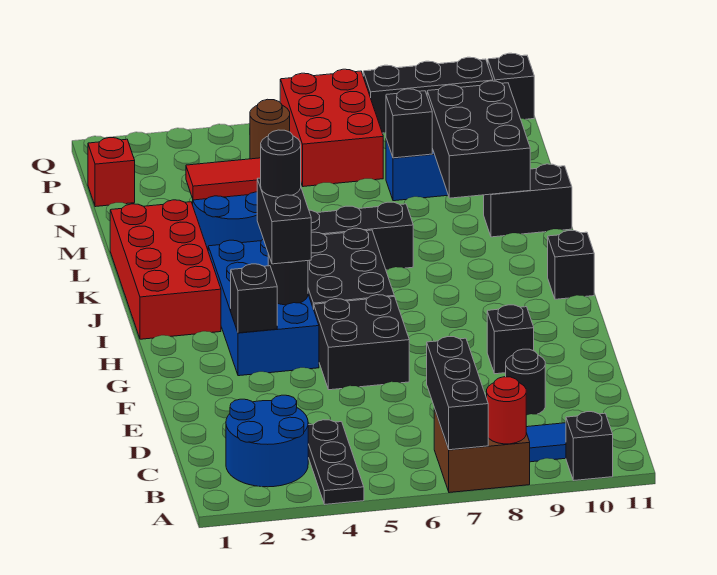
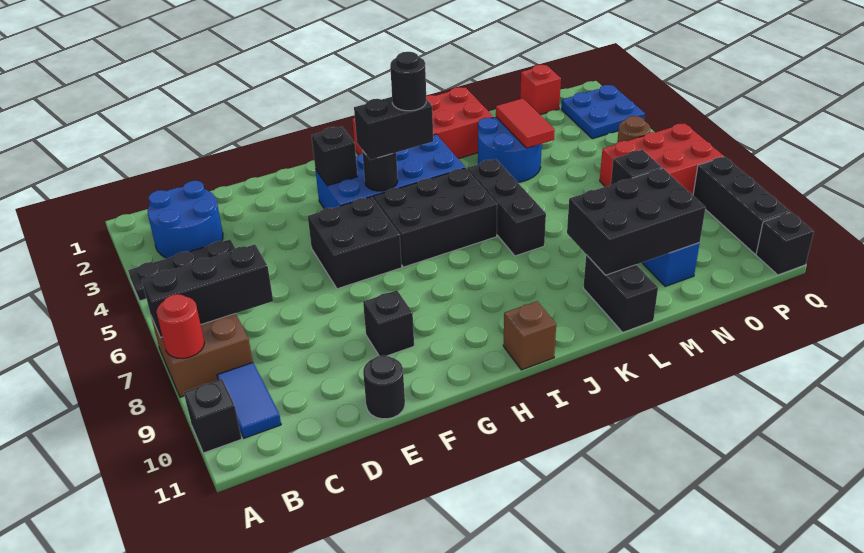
black 1x1 round brick [506,349,545,415] -> black 1x1 round brick moved to [363,355,405,419]
black 1x1 brick [548,231,594,299] -> brown 1x1 brick [503,301,556,370]
none -> blue 2x2 plate [561,85,645,139]

